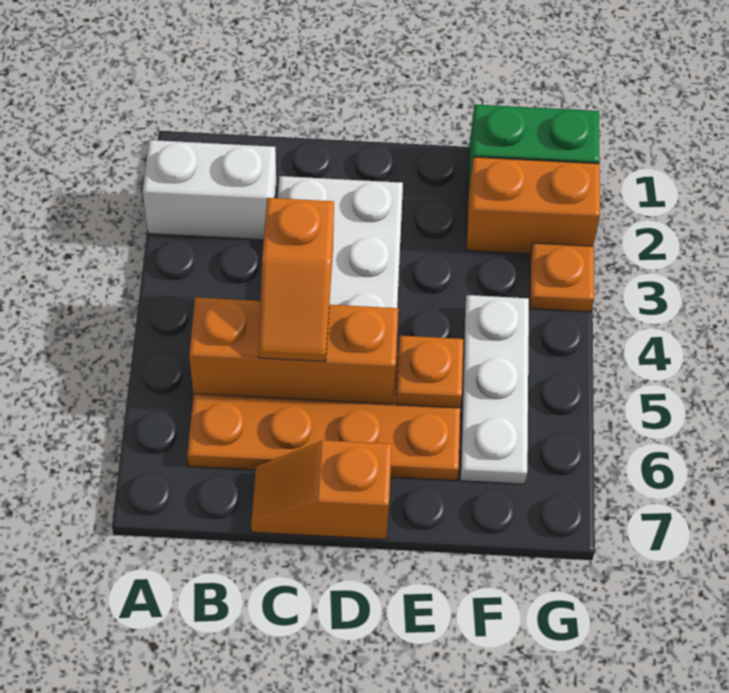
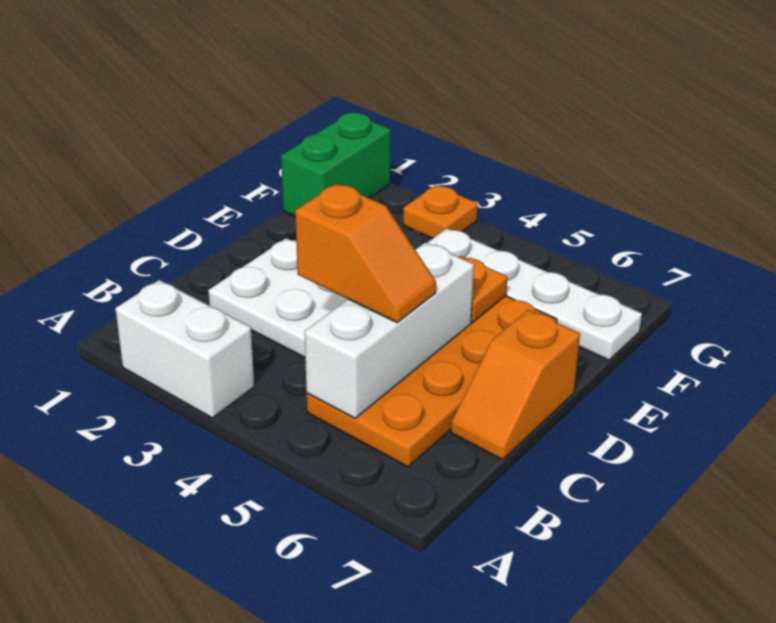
white 1x2 brick [143,140,277,240] -> white 1x2 brick turned to [115,280,254,418]
orange 1x3 brick [189,298,398,404] -> white 1x3 brick [305,243,474,418]
orange 1x2 brick [466,157,600,254] -> none
white 1x3 plate [460,295,529,484] -> white 1x4 plate [427,228,642,360]

